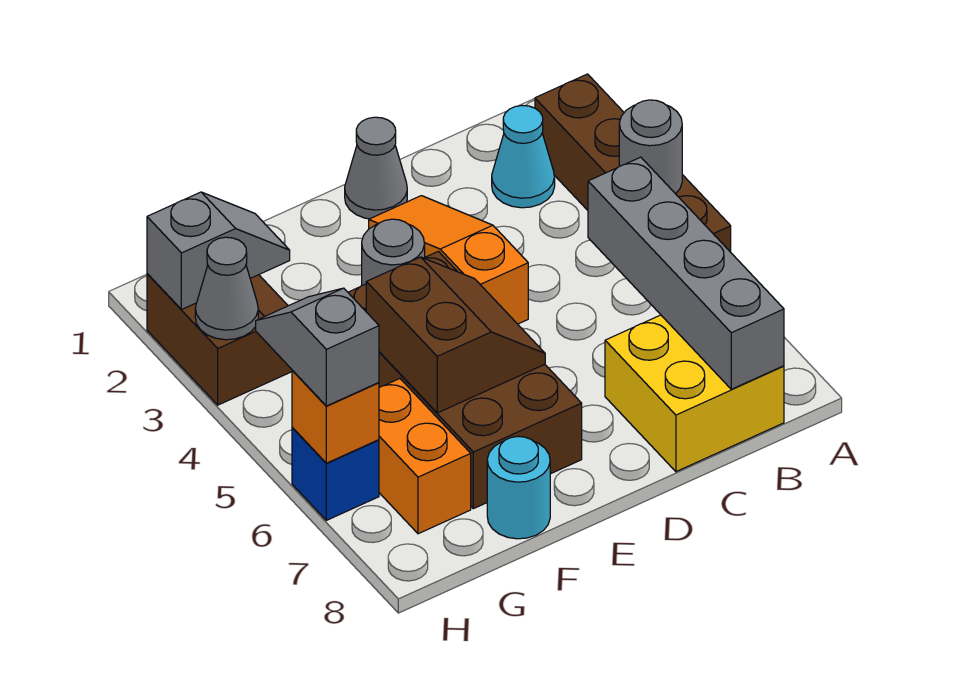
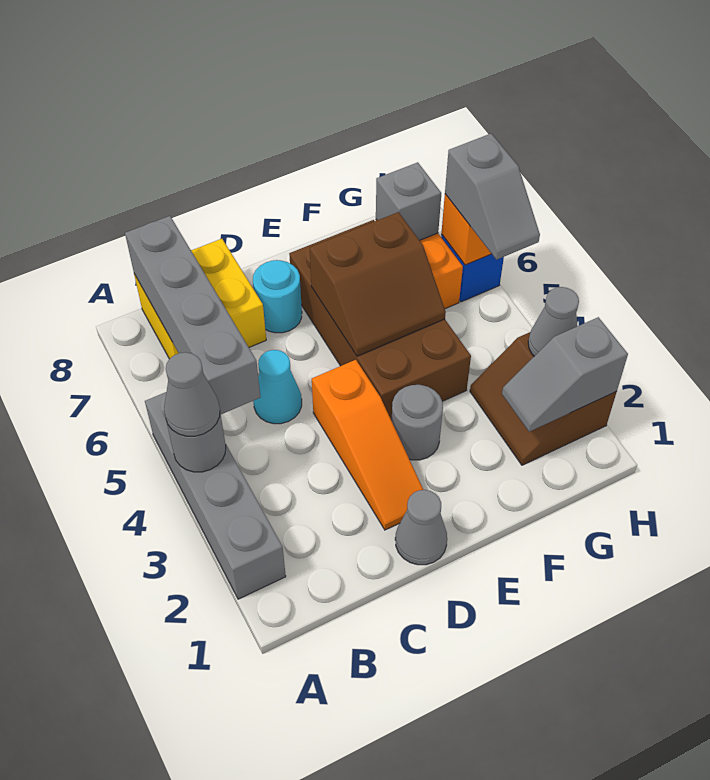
brown 1x4 brick [535,74,731,252] -> grey 1x4 brick [145,392,286,599]
none -> grey 1x1 cone [164,352,220,436]
cyan 1x1 cone [492,105,555,208] -> cyan 1x1 cone moved to [253,350,302,424]
brown 2x2 slope [366,257,545,413] -> brown 2x2 slope turned to [310,212,446,356]
cyan 1x1 round brick [487,436,550,539] -> cyan 1x1 round brick moved to [253,260,302,333]
none -> grey 1x1 brick [376,162,441,240]

